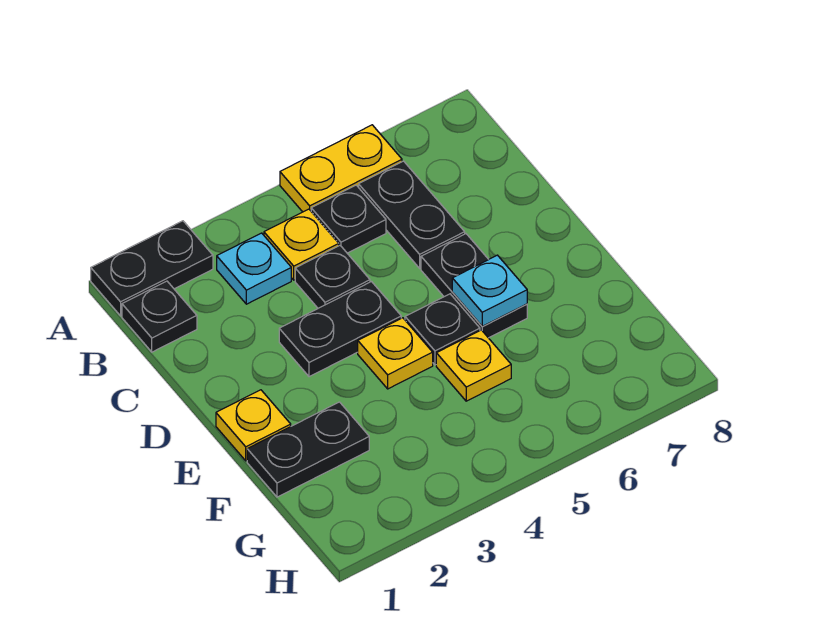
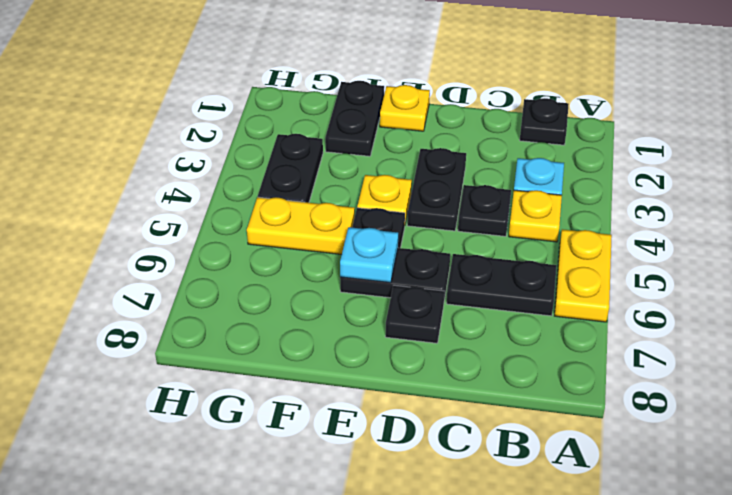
black 1x2 plate [91,221,213,316] -> black 1x2 plate moved to [258,134,323,203]
black 1x1 plate [311,185,386,253] -> black 1x1 plate moved to [385,285,444,343]
yellow 1x1 plate [436,330,511,401] -> yellow 1x2 plate [247,197,355,255]

